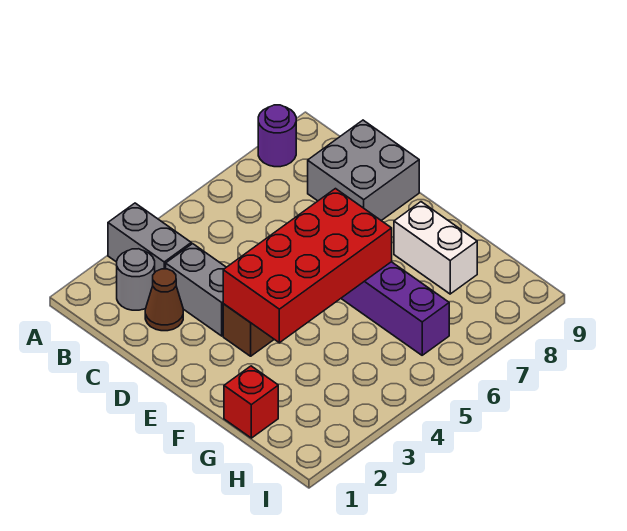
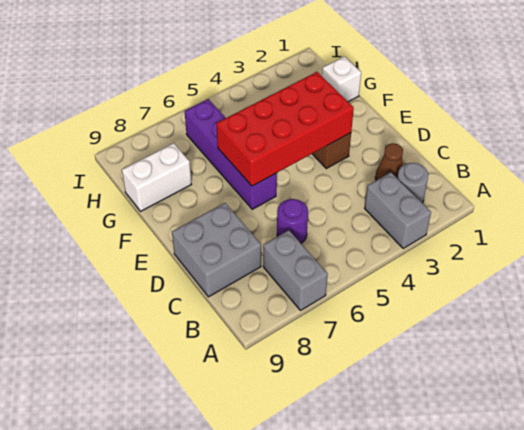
purple 1x1 round brick [258,105,296,167] -> purple 1x1 round brick moved to [277,199,308,243]
grey 1x2 brick [166,244,226,336] -> grey 1x2 brick moved to [263,230,328,310]
white 1x2 brick [394,202,477,294] -> white 1x2 brick turned to [122,143,191,211]
red 1x1 brick [224,366,278,438] -> white 1x1 brick [322,56,361,102]

